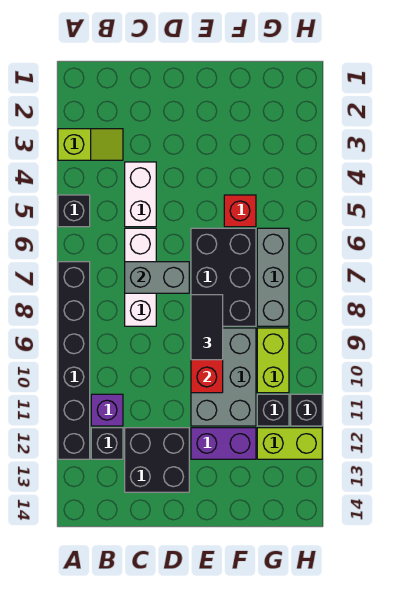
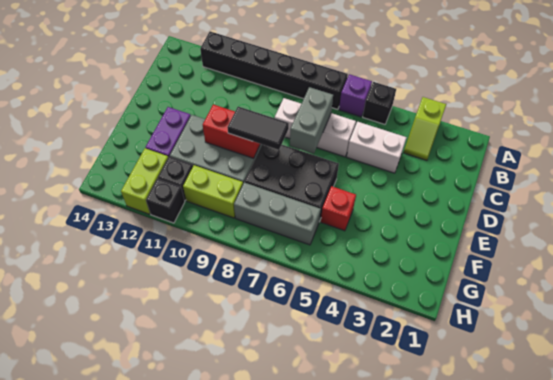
purple 1x1 brick [91,394,123,426] -> purple 1x1 brick moved to [339,74,372,117]
black 1x1 brick [91,428,123,459] -> none
black 2x2 brick [125,428,189,492] -> none

